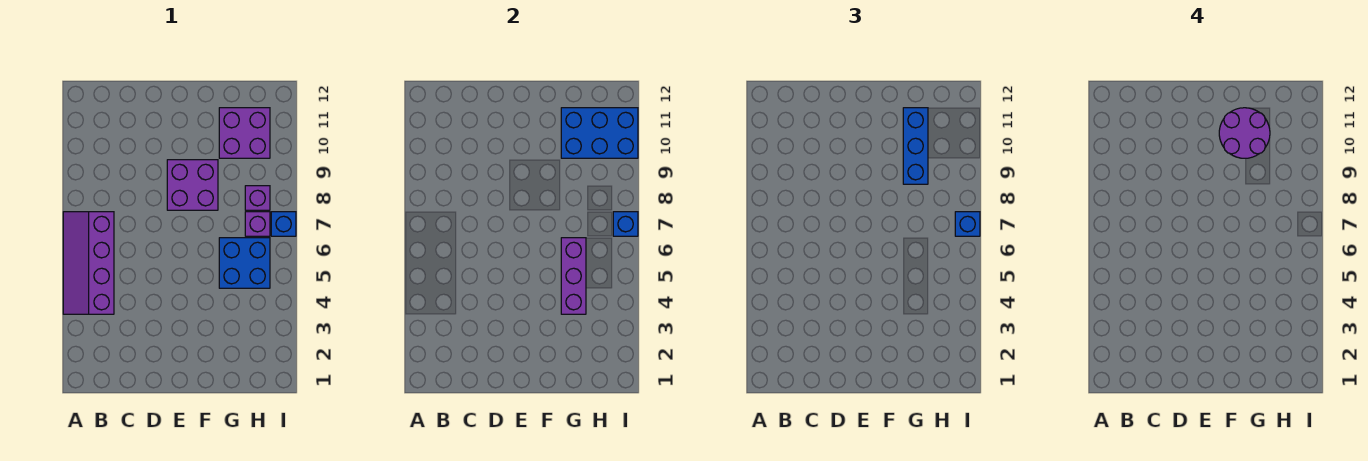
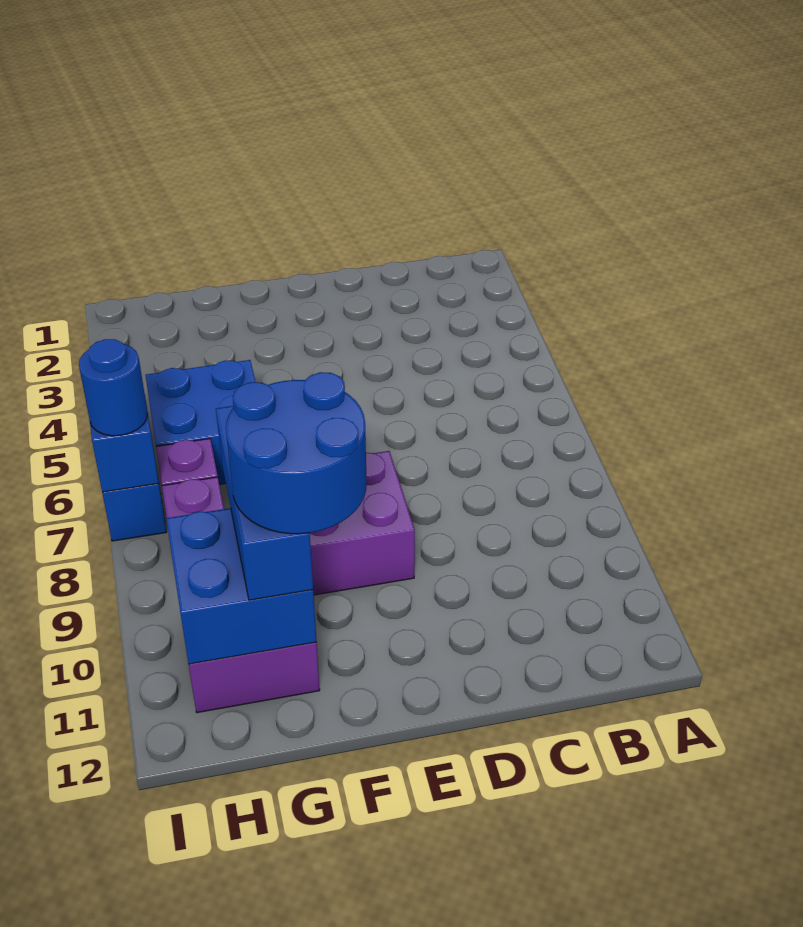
purple 2x4 slope [63,212,114,314] -> none
purple 2x2 round brick [1219,108,1270,158] -> blue 2x2 round brick [226,372,367,534]
purple 1x3 brick [561,238,586,314] -> none
blue 2x3 brick [561,108,638,158] -> blue 2x2 brick [166,508,317,664]
blue 1x1 brick [955,212,980,236] -> blue 1x1 round brick [79,339,148,436]

